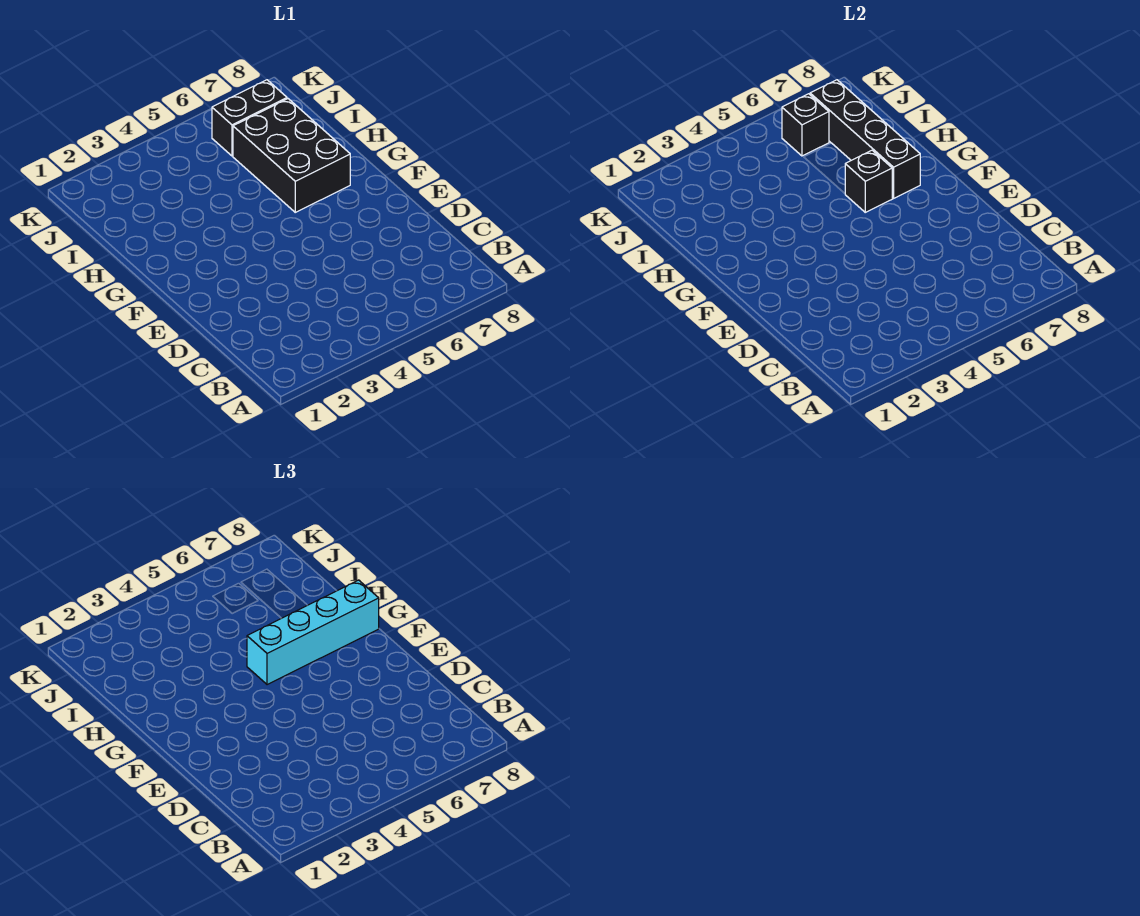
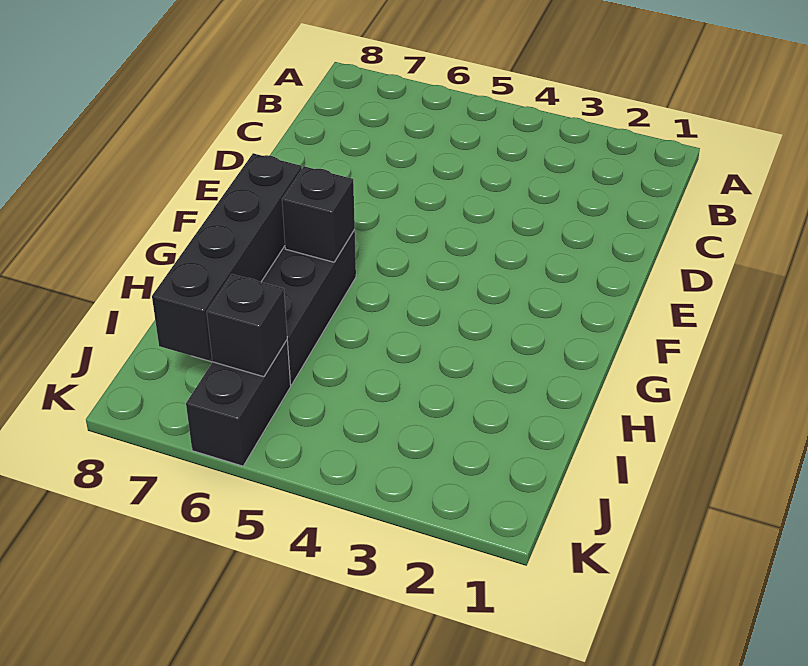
cyan 1x4 brick [247,580,379,685] -> none
black 1x2 brick [212,80,287,156] -> black 1x2 brick turned to [186,340,291,466]

